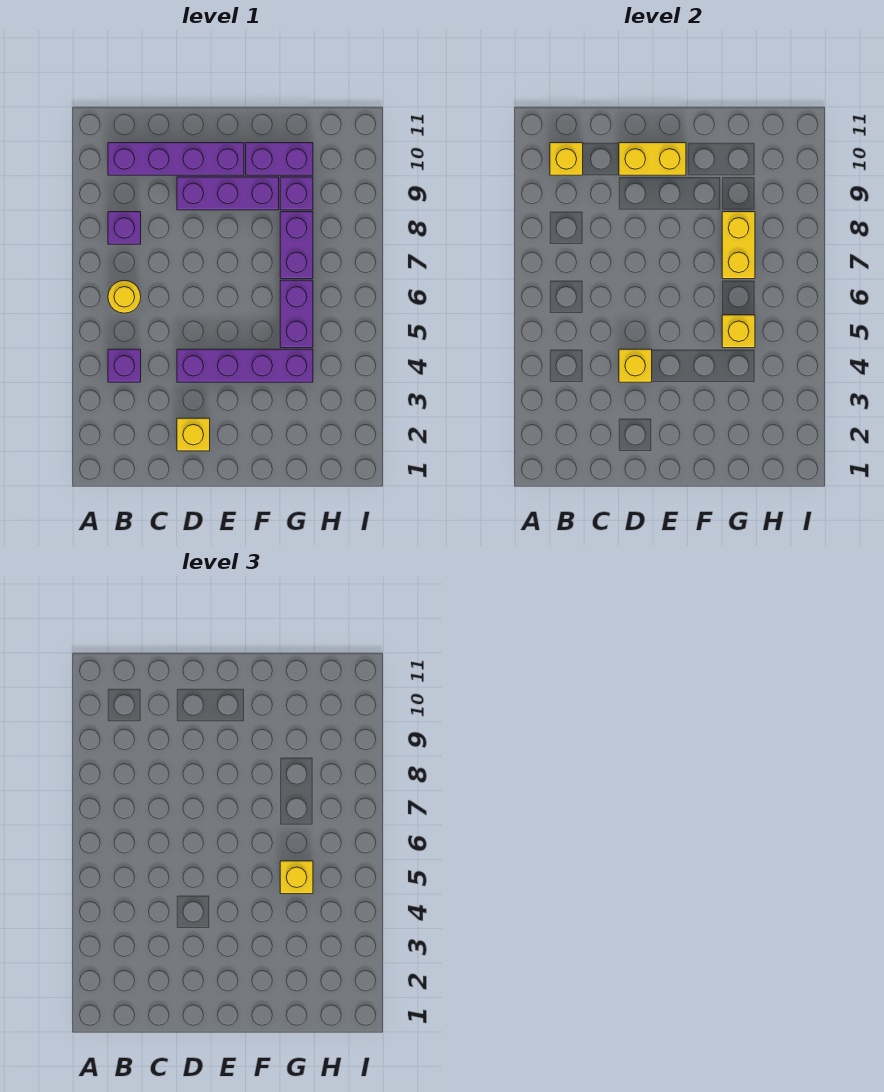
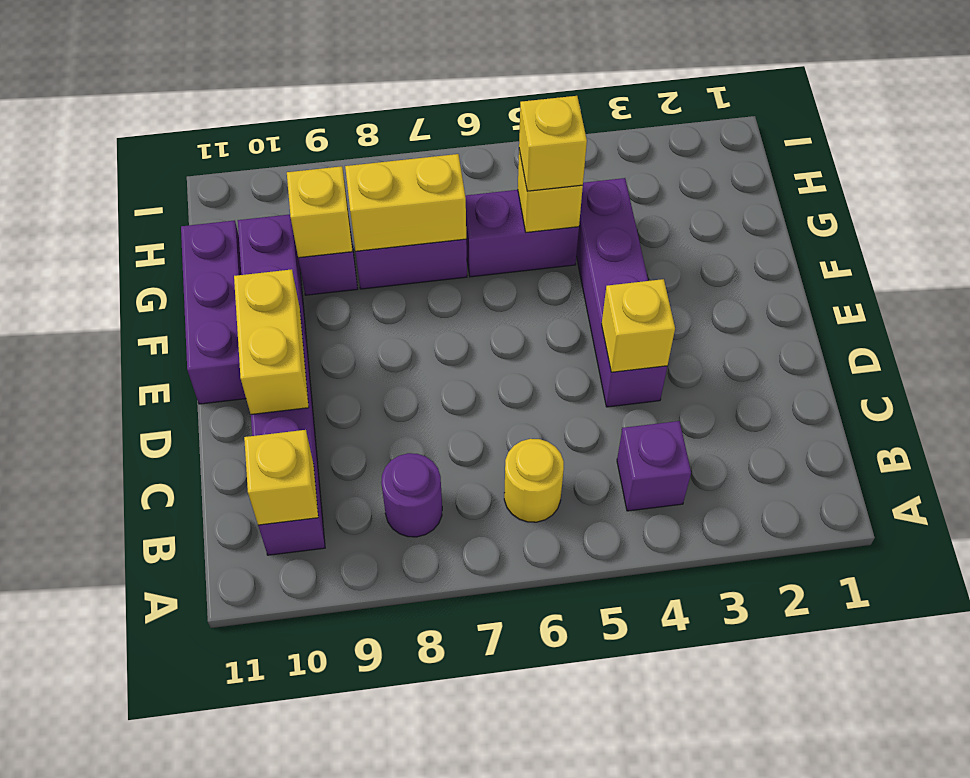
purple 1x1 brick [108,212,141,244] -> purple 1x1 round brick [381,453,442,537]
yellow 1x1 brick [177,418,210,451] -> yellow 1x1 brick moved to [287,166,353,258]
purple 1x3 brick [177,177,279,210] -> purple 1x3 brick moved to [181,220,246,404]

